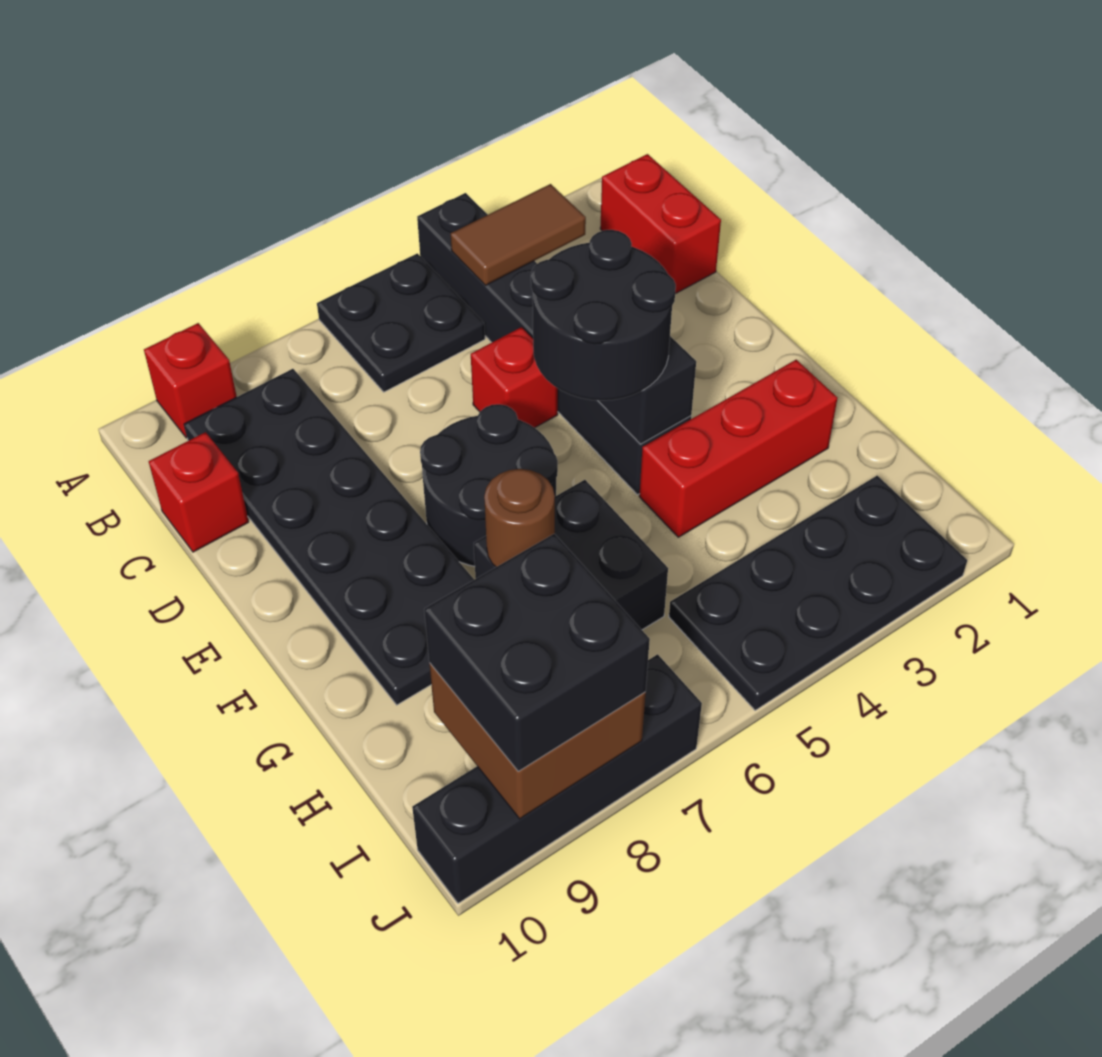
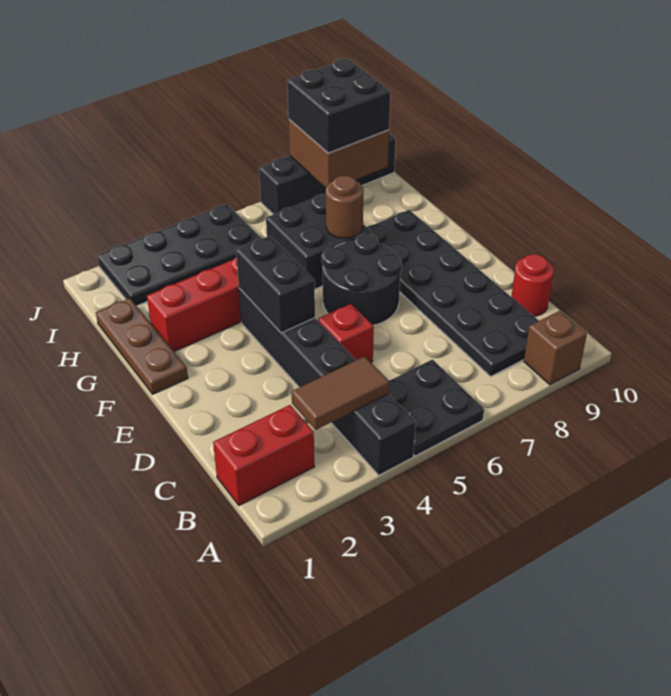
red 1x1 brick [144,323,237,438] -> brown 1x1 brick [524,311,587,385]
red 1x2 brick [600,154,721,294] -> red 1x2 brick turned to [213,405,314,505]
red 1x1 brick [149,432,249,552] -> red 1x1 round brick [511,254,554,316]
black 2x2 round brick [531,230,676,400] -> none
none -> brown 1x3 plate [96,298,188,394]

